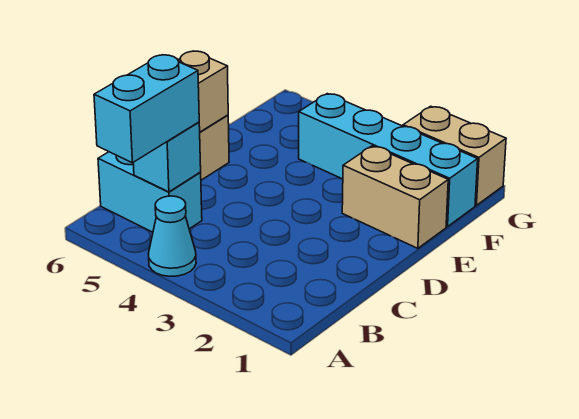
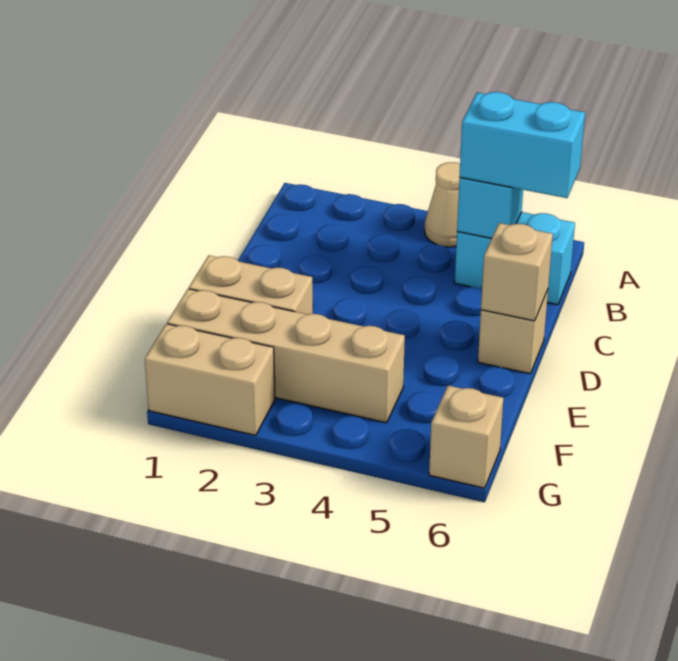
cyan 1x1 cone [148,196,196,276] -> tan 1x1 cone [424,162,460,247]
cyan 1x2 brick [94,55,199,163] -> cyan 1x2 brick turned to [460,92,585,198]
cyan 1x4 brick [299,94,478,227] -> tan 1x4 brick [167,289,405,423]
none -> tan 1x1 brick [429,385,503,488]

